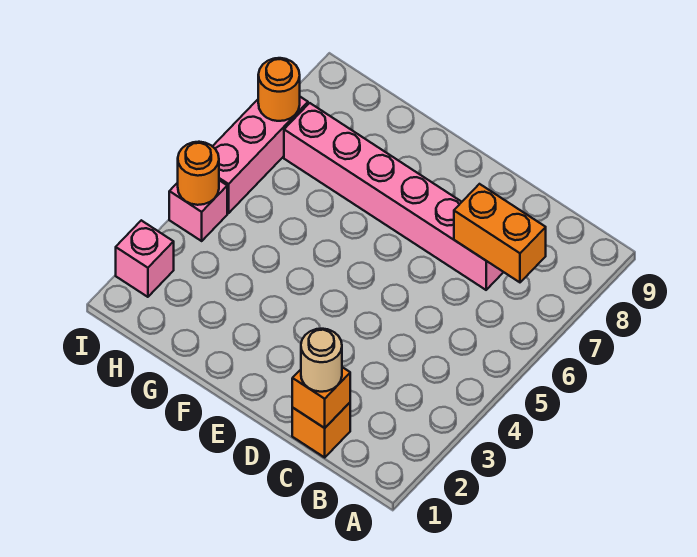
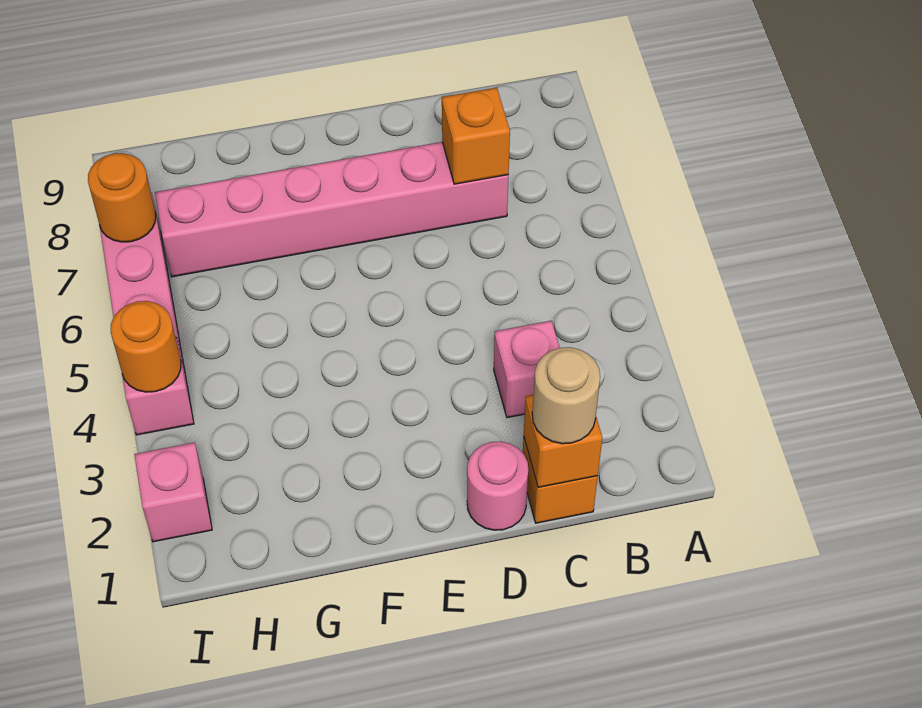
orange 1x2 brick [454,184,546,282] -> orange 1x1 brick [442,88,510,184]
none -> pink 1x1 brick [494,321,560,418]
none -> pink 1x1 round brick [467,441,528,530]

